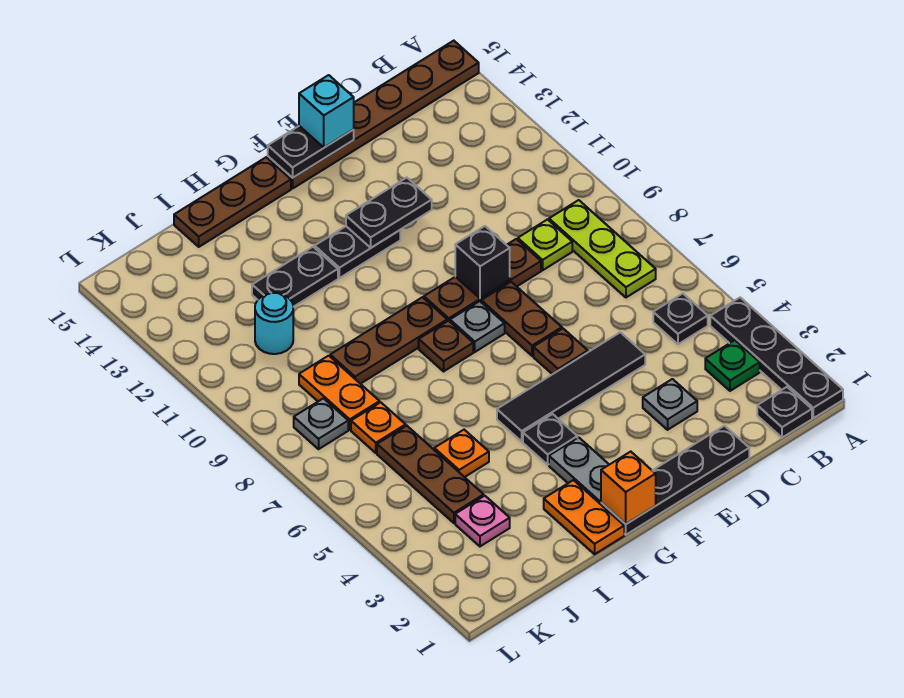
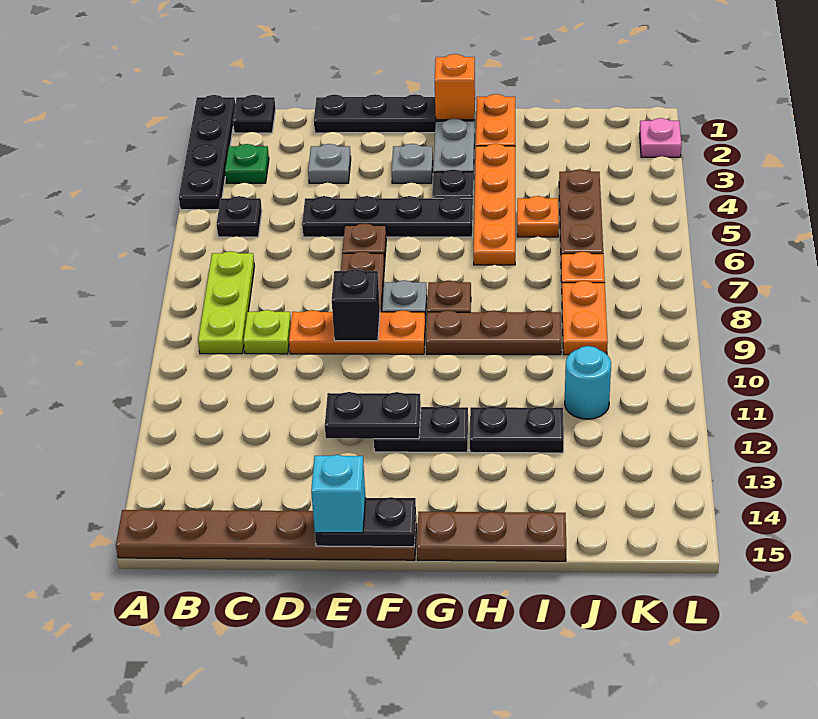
black 1x4 tile [497,332,645,441] -> black 1x4 plate [302,196,473,237]
brown 1x3 plate [424,239,541,321] -> orange 1x3 plate [289,310,425,354]
none -> orange 1x4 plate [474,144,515,265]
pink 1x1 plate [455,496,510,546] -> pink 1x1 plate moved to [639,118,682,157]
grey 1x1 plate [294,398,348,449] -> grey 1x1 plate moved to [392,144,433,183]

